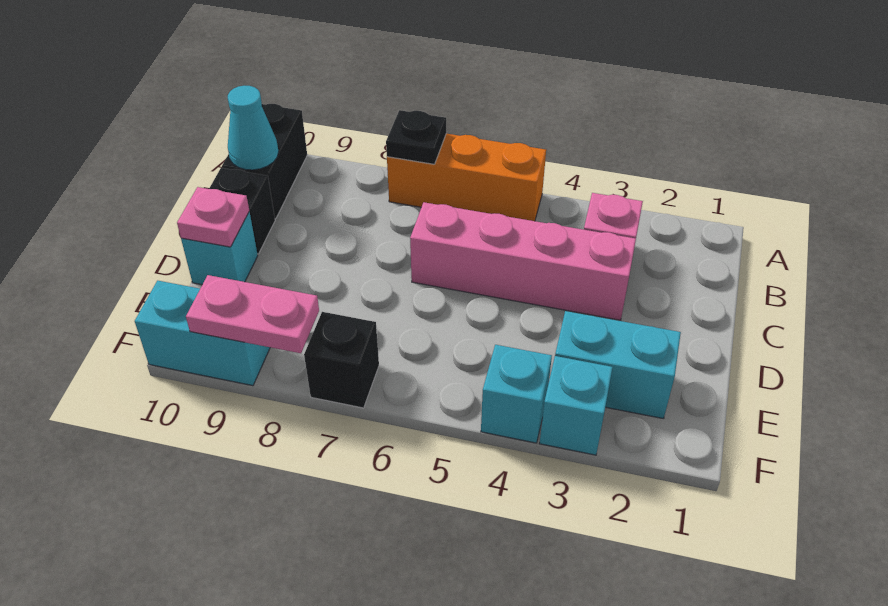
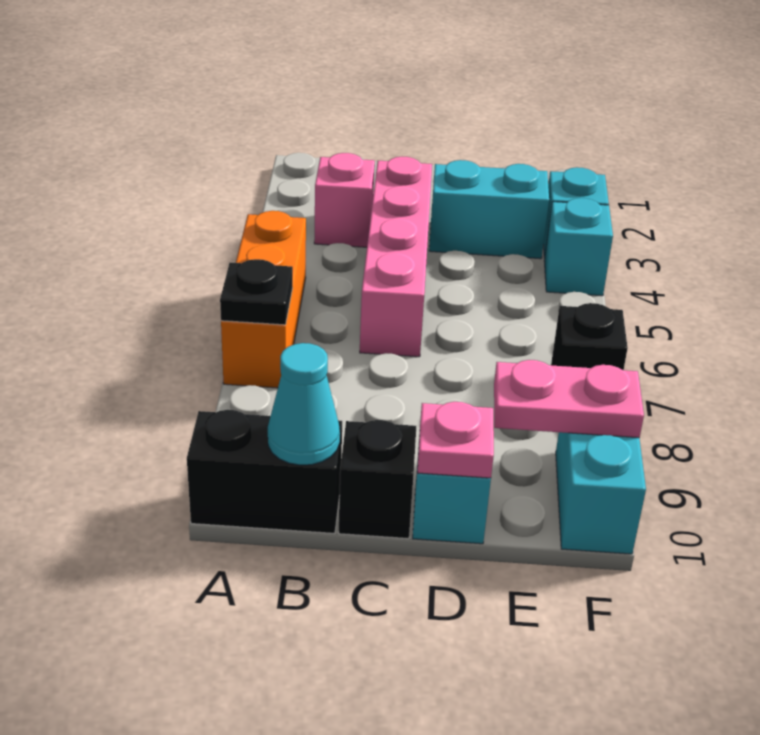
cyan 1x2 brick [555,311,681,419] -> cyan 1x2 brick turned to [429,160,549,259]
pink 1x2 plate [186,275,319,353] -> pink 1x2 plate turned to [494,360,644,438]

